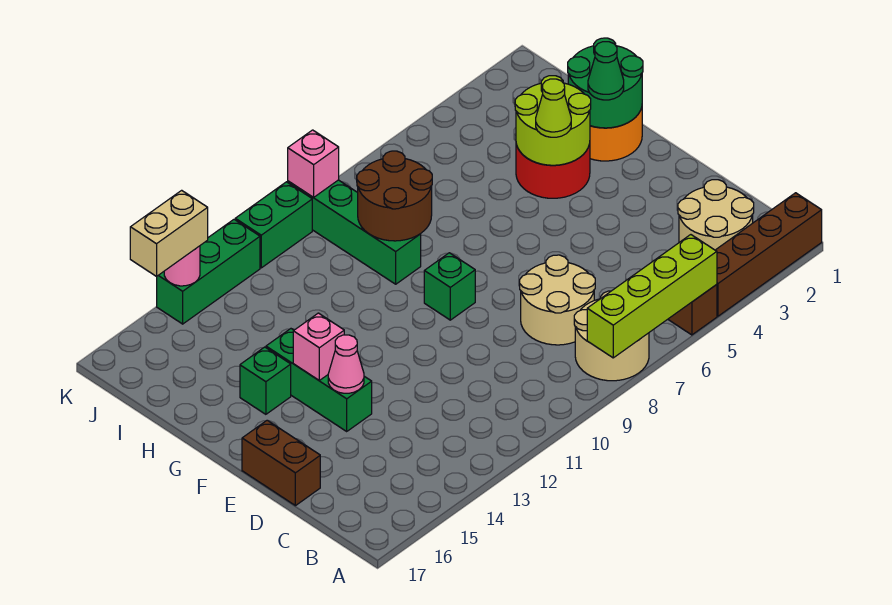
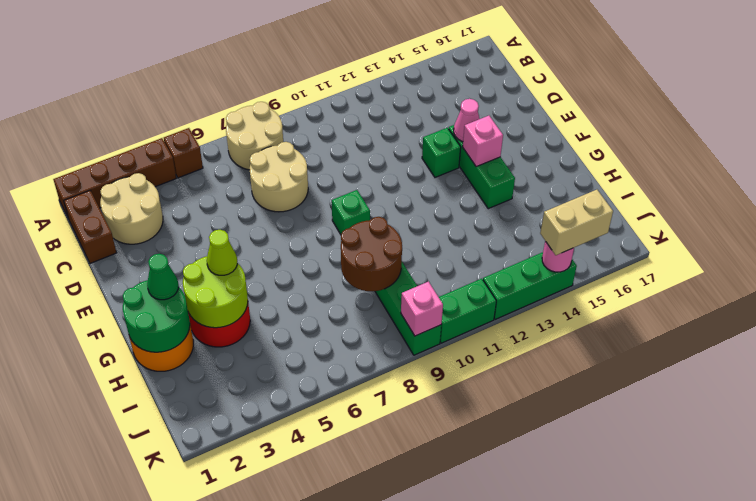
lime 1x4 brick [587,235,717,358] -> none
brown 1x2 brick [242,420,320,506] -> brown 1x2 brick moved to [64,191,116,263]
green 1x1 brick [240,347,291,414] -> green 1x1 brick moved to [422,128,461,177]

